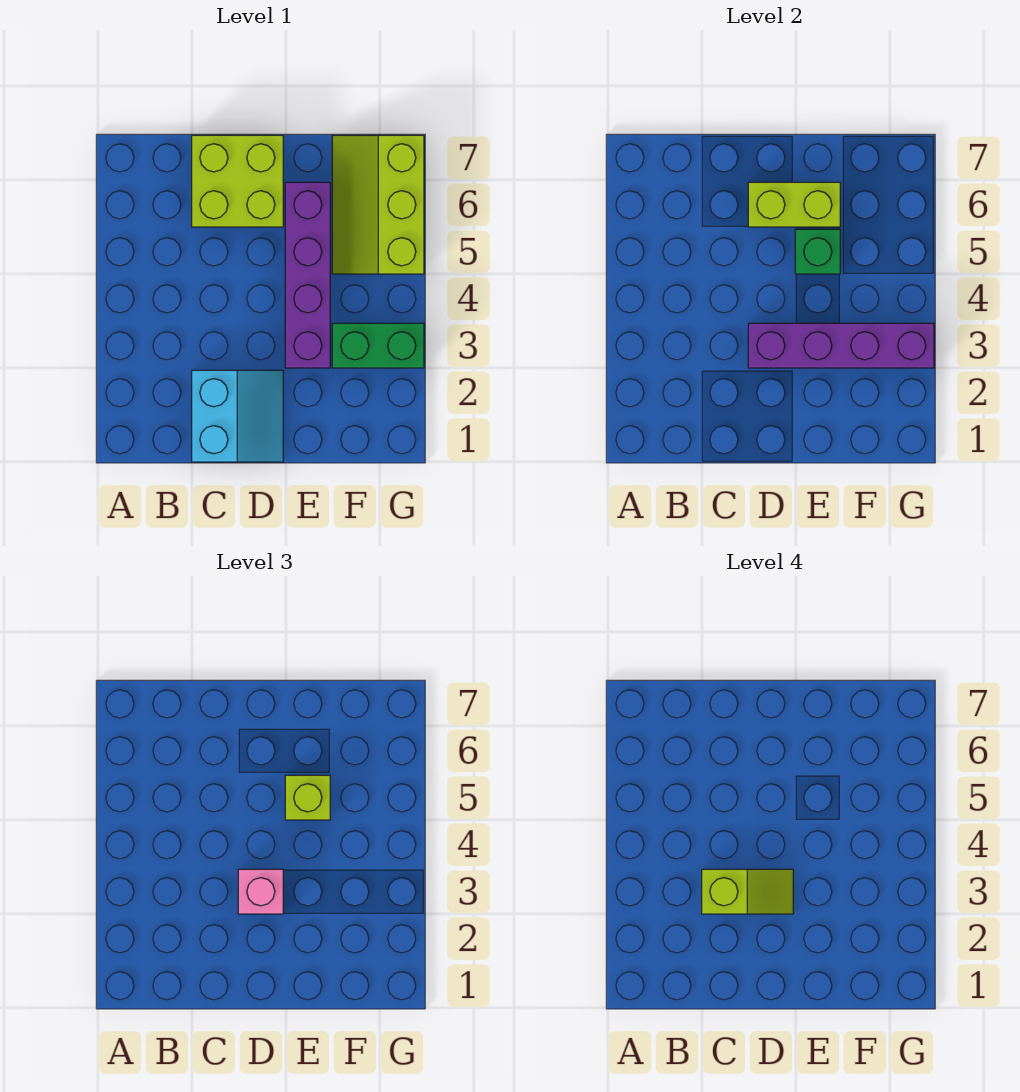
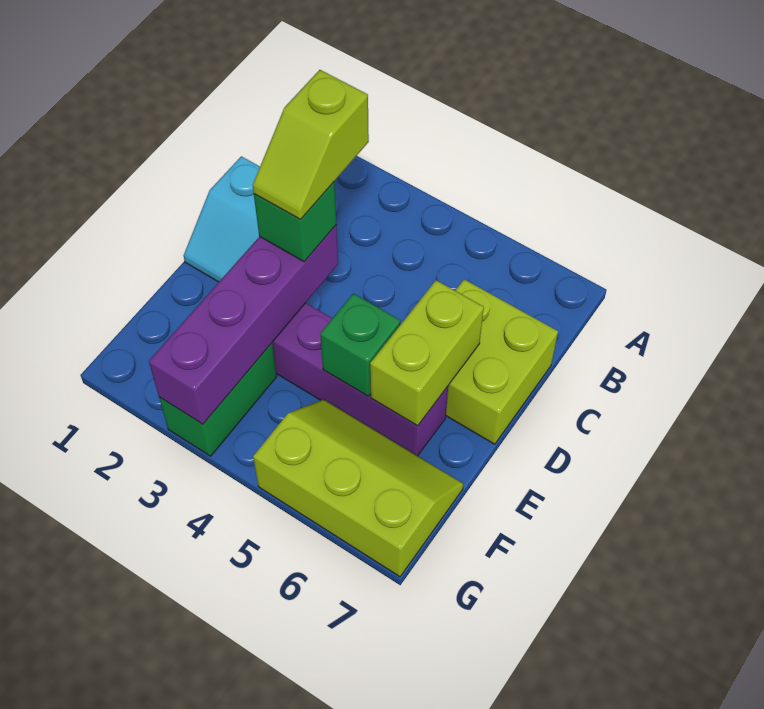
pink 1x1 brick [238,869,283,914] -> green 1x1 brick [254,182,336,262]
lime 1x1 brick [285,775,330,820] -> none

